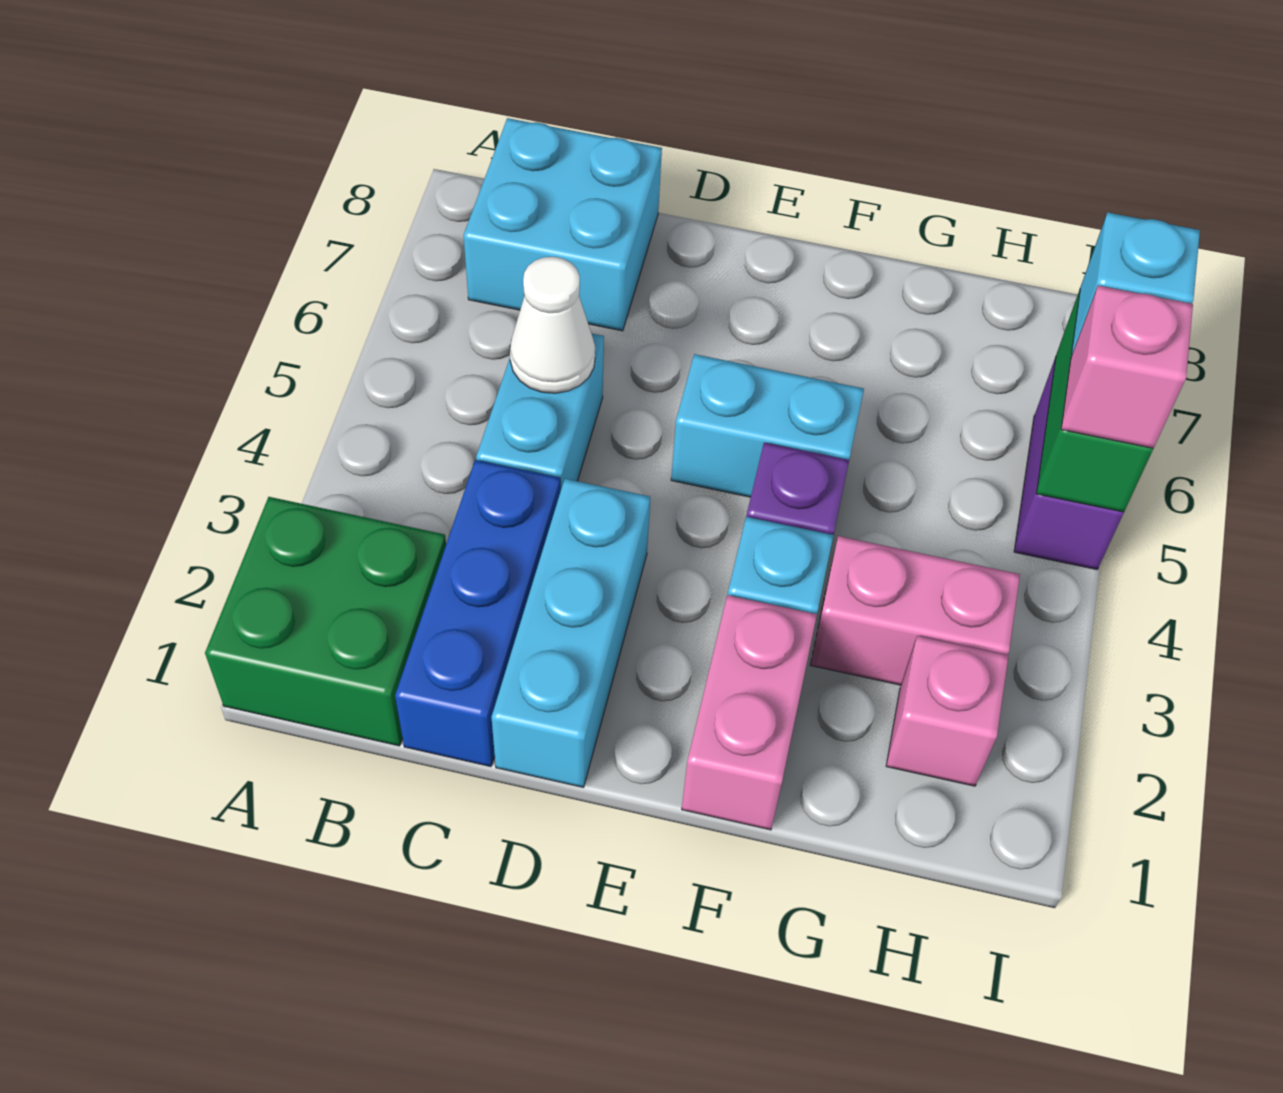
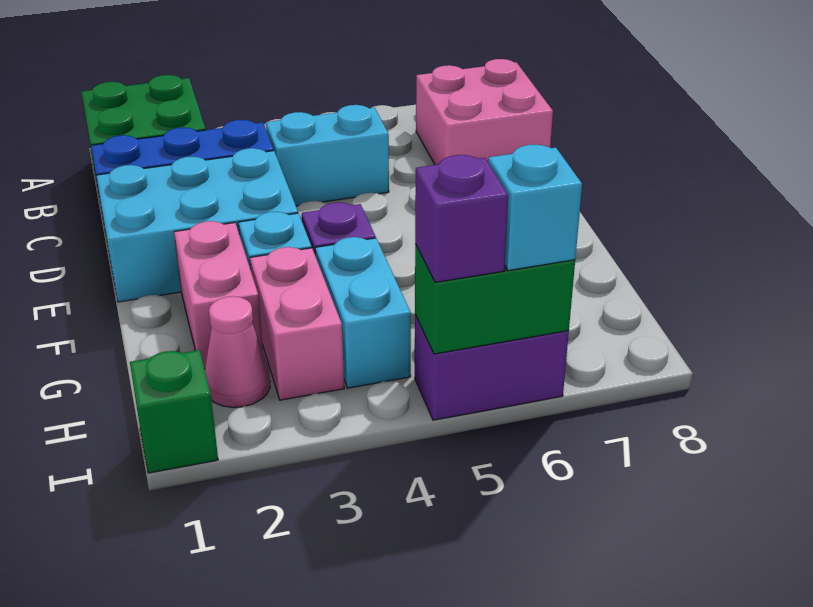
cyan 2x2 brick [464,118,662,331] -> pink 2x2 brick [416,59,553,165]
white 1x1 cone [510,257,595,393] -> none
cyan 1x3 brick [492,479,650,788] -> cyan 2x3 brick [96,148,298,302]
cyan 1x2 brick [671,354,864,497] -> cyan 1x2 brick moved to [315,237,411,388]
pink 1x2 brick [682,595,817,830] -> pink 1x2 brick turned to [174,221,263,369]
pink 1x1 brick [886,636,1009,786] -> pink 1x1 cone [205,296,270,408]
none -> green 1x1 brick [130,350,218,473]
pink 1x1 brick [1061,285,1193,448] -> purple 1x1 brick [415,155,508,282]

